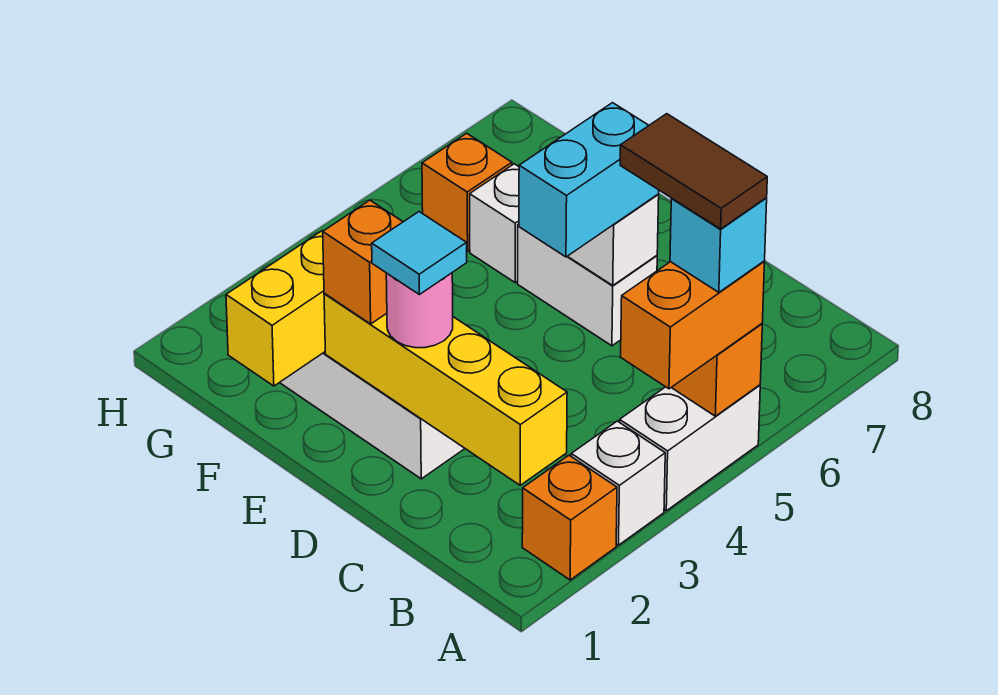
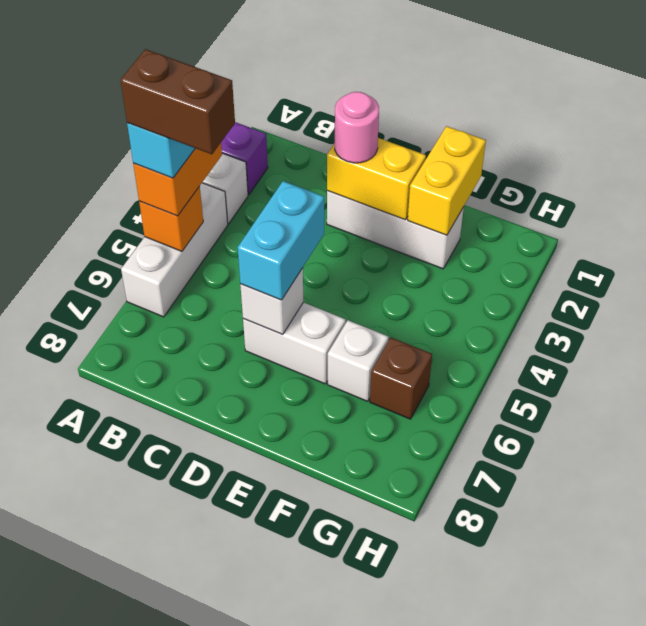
orange 1x1 brick [522,455,617,580] -> purple 1x1 brick [221,122,268,195]
white 1x2 brick [620,385,760,511] -> white 1x3 brick [121,183,228,317]
brown 1x2 tile [620,114,767,229] -> brown 1x2 brick [120,49,235,154]
yellow 1x4 brick [324,294,567,485] -> yellow 1x2 brick [327,138,426,220]
cyan 1x1 tile [372,212,467,295] -> none
orange 1x1 brick [323,200,403,324] -> none
orange 1x1 brick [422,133,512,251] -> brown 1x1 brick [370,338,432,419]

